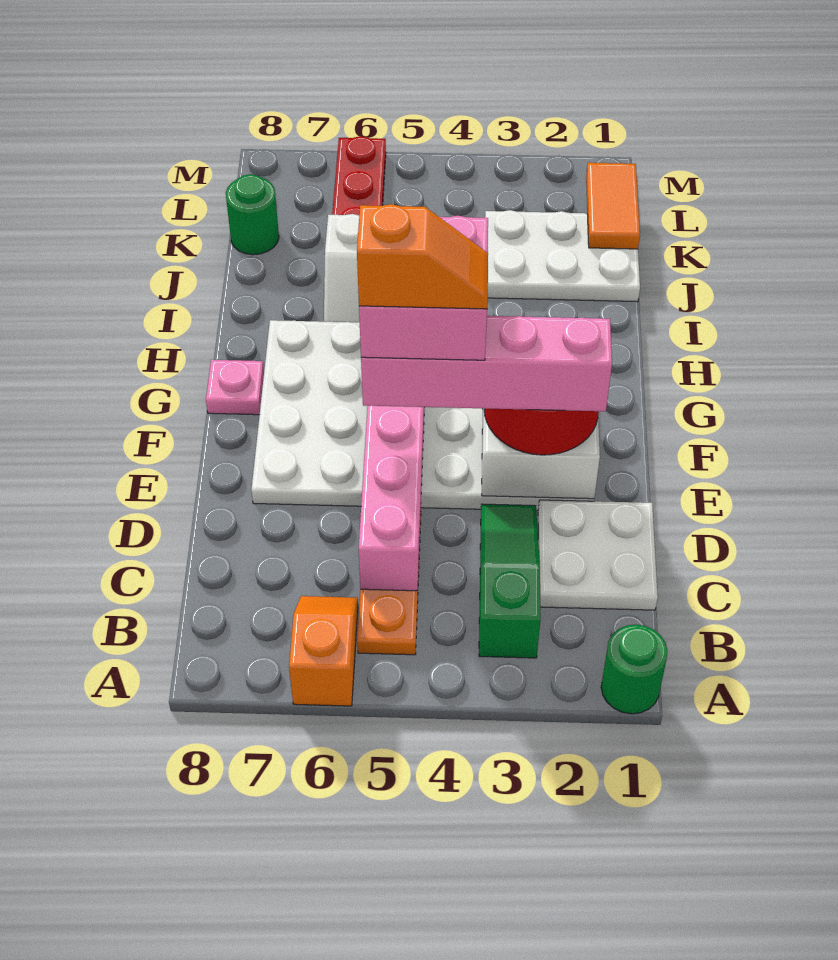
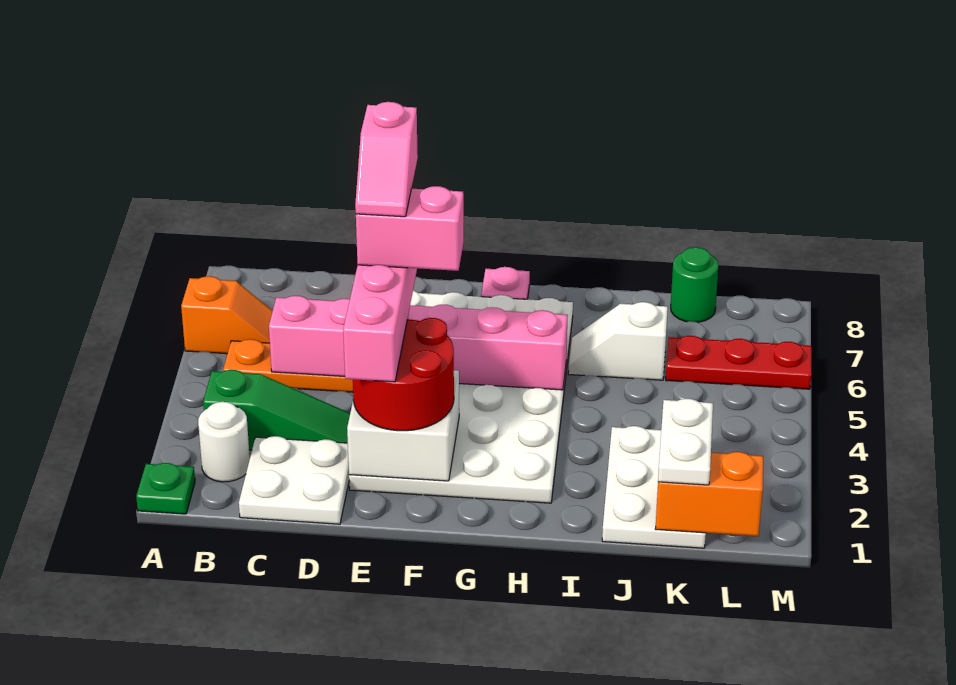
green 1x1 round brick [601,625,668,714] -> green 1x1 plate [136,463,195,514]
none -> white 1x1 round brick [198,402,250,482]
pink 2x2 brick [359,216,488,360] -> pink 1x2 brick [356,186,464,271]
orange 1x2 slope [357,204,488,309] -> pink 1x2 slope [355,102,418,217]
orange 1x2 tile [586,163,640,249] -> orange 1x2 brick [655,452,763,536]
none -> white 1x2 plate [658,399,713,485]

